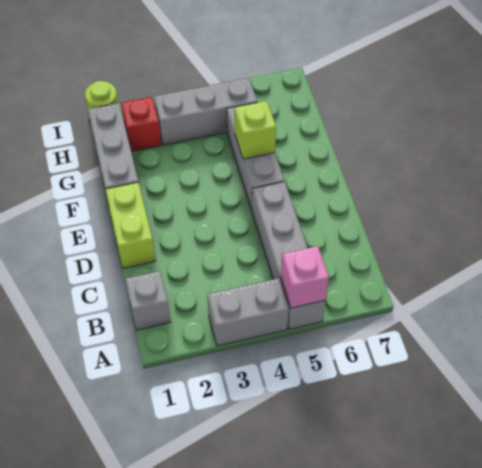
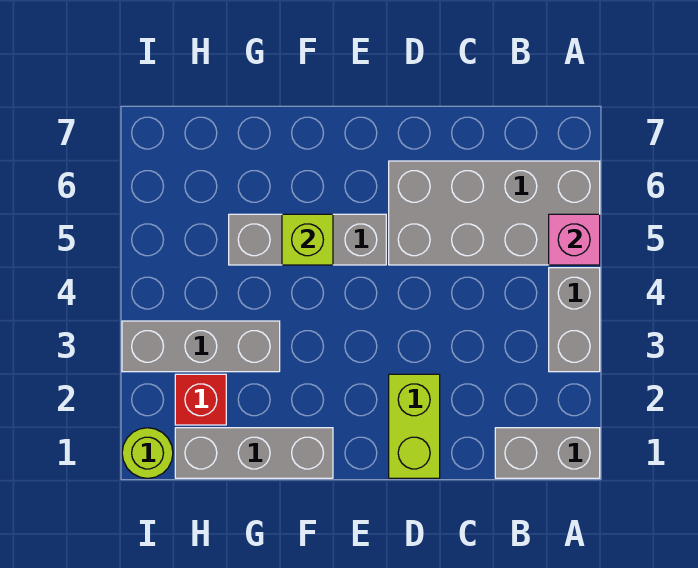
grey 1x4 brick [252,181,326,329] -> grey 2x4 brick [389,161,600,265]
grey 1x1 brick [125,271,170,330] -> grey 1x2 brick [495,428,600,478]
lime 1x2 brick [105,182,156,268] -> lime 1x2 brick turned to [389,374,440,478]
grey 1x3 brick [154,78,257,145] -> grey 1x3 brick turned to [122,321,280,372]

